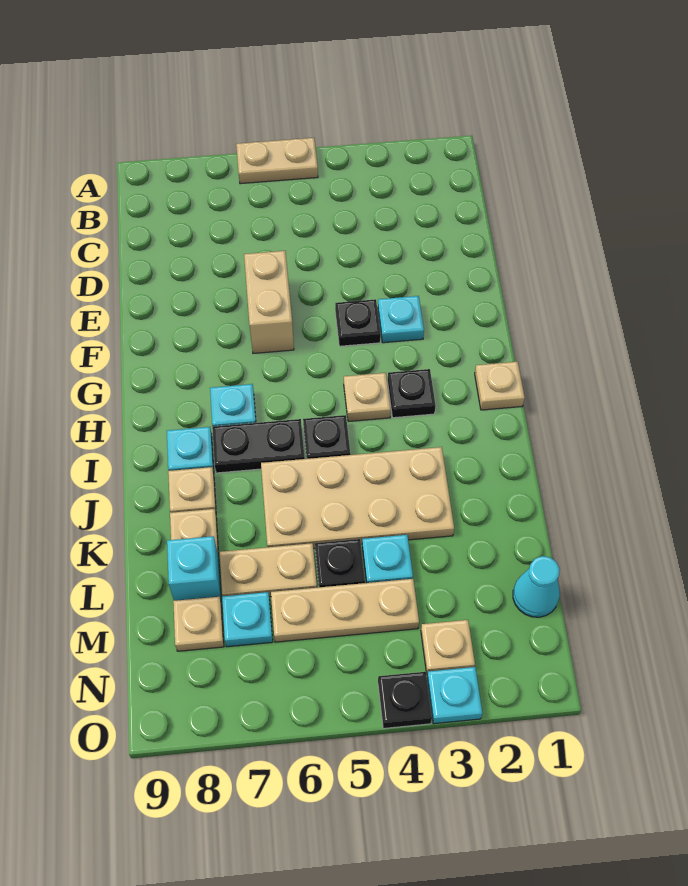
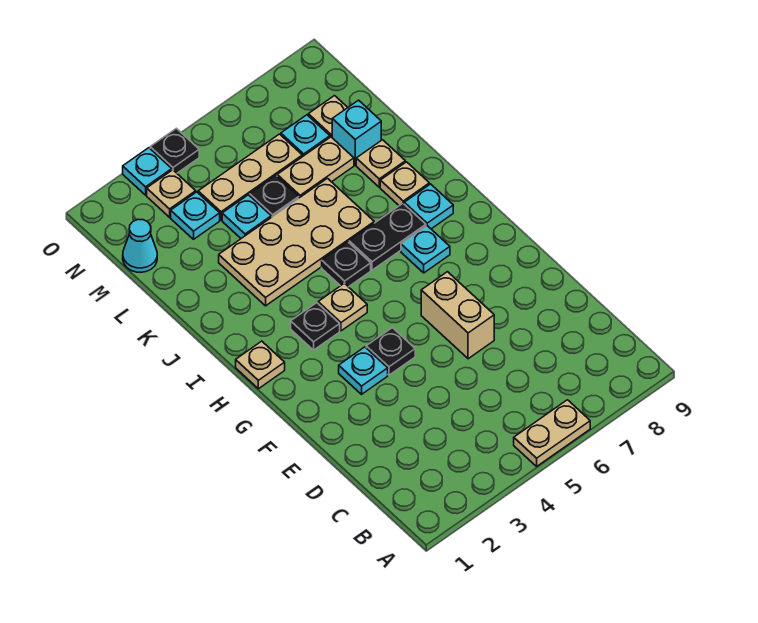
none -> cyan 1x1 plate [171,192,220,239]

